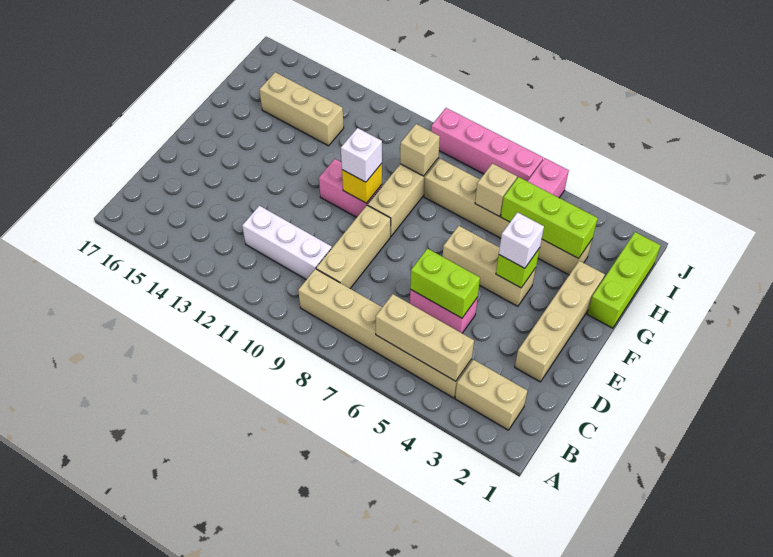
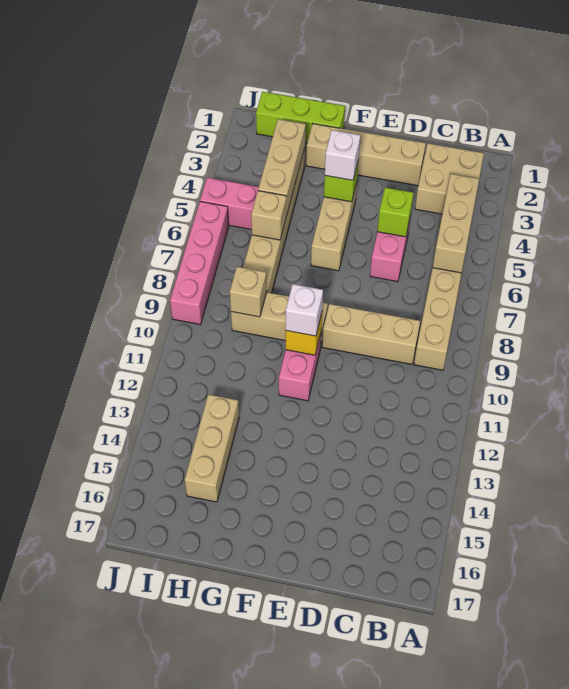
tan 1x2 brick [455,360,527,430] -> tan 2x2 brick [415,143,484,214]
white 1x3 brick [242,206,332,279] -> none
lime 1x2 brick [410,249,480,318] -> lime 1x1 brick [377,188,413,237]
lime 1x3 brick [501,177,598,259] -> tan 1x3 brick [258,119,306,215]

